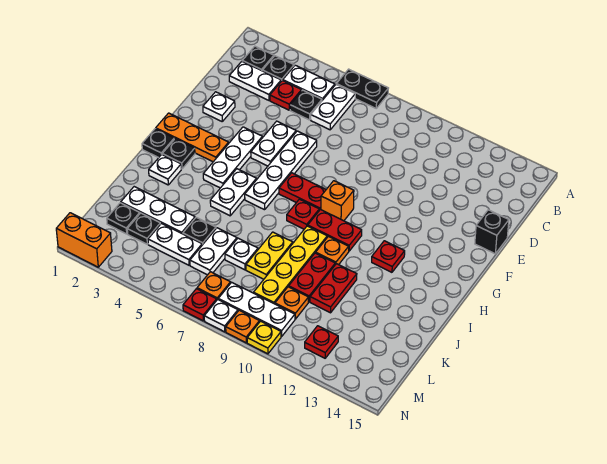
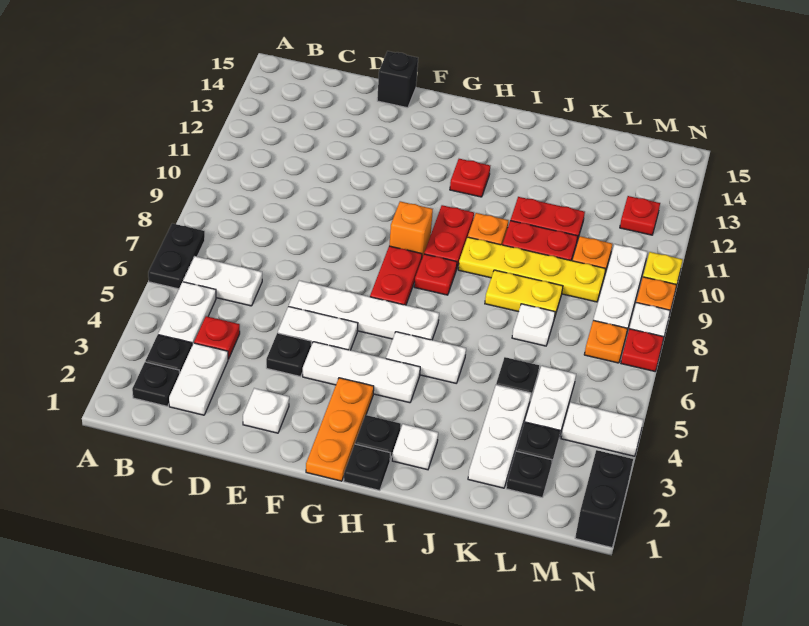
black 1x1 plate [290,90,322,120] -> black 1x1 plate moved to [266,333,311,377]
white 1x2 plate [190,228,237,275] -> white 1x2 plate moved to [561,402,643,456]
orange 1x2 brick [56,213,112,267] -> black 1x2 brick [575,450,633,547]

